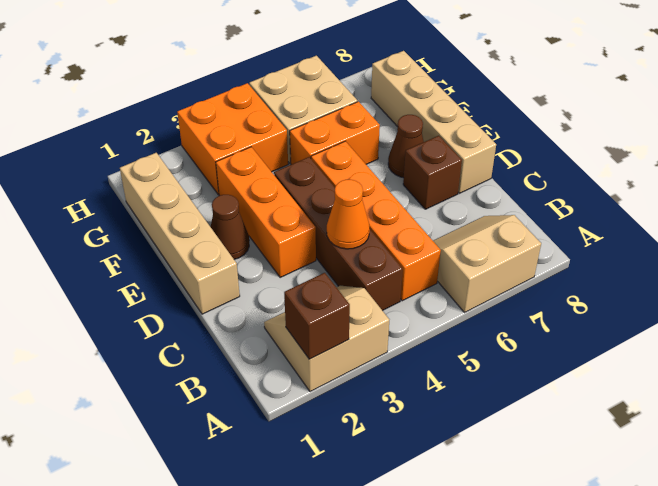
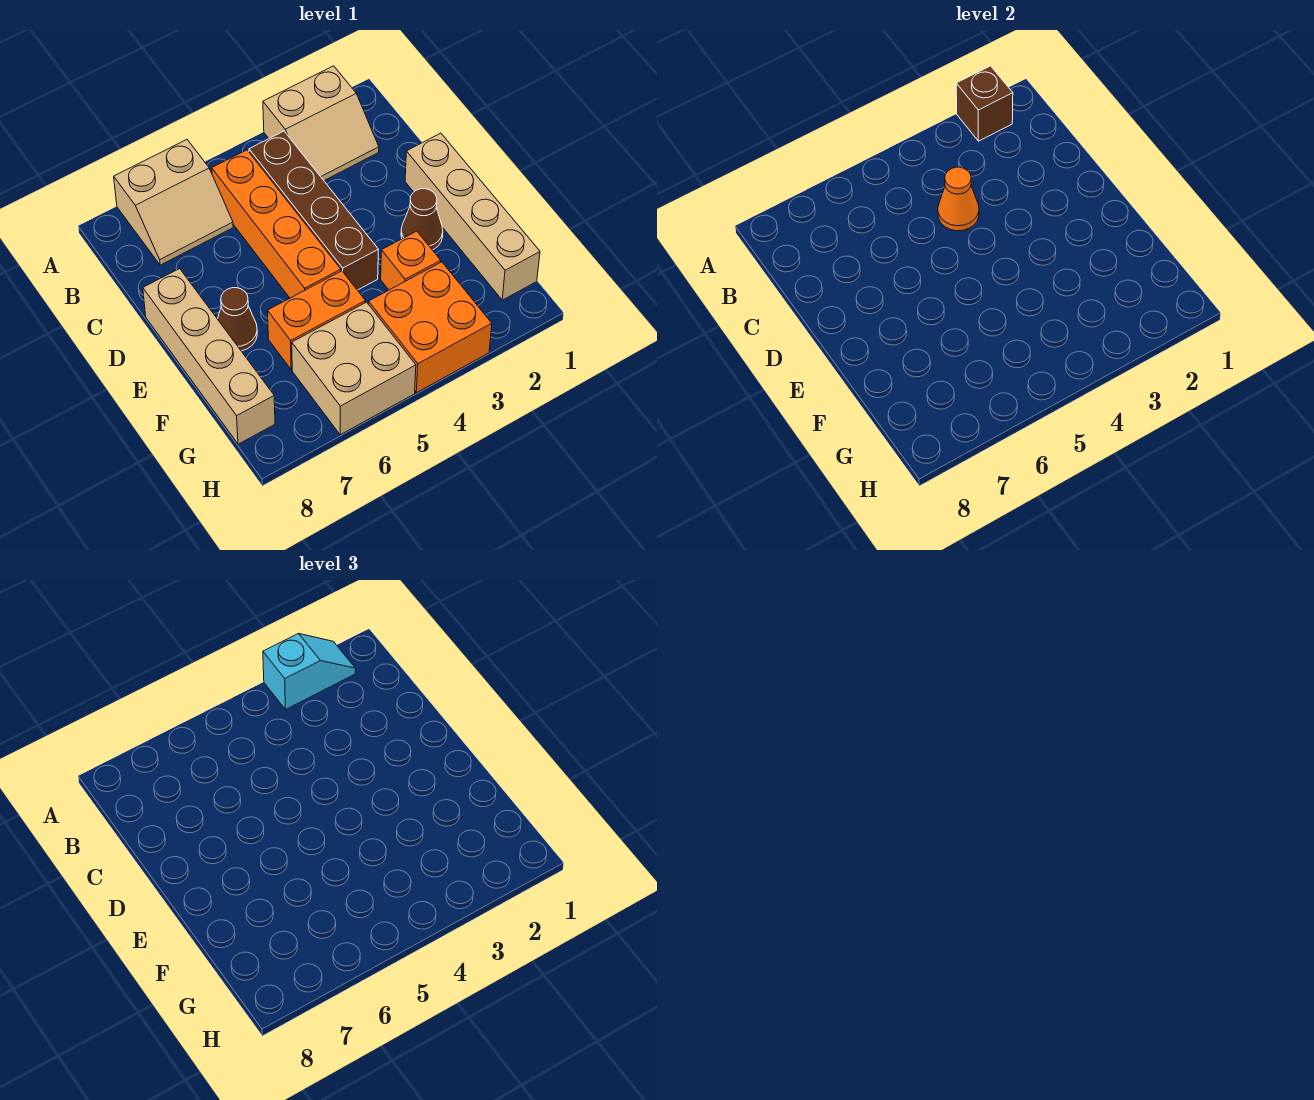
none -> cyan 1x2 slope [263,634,356,710]
orange 1x3 brick [216,147,316,277] -> orange 1x1 brick [381,231,441,290]
brown 1x1 brick [403,136,462,209] -> none

